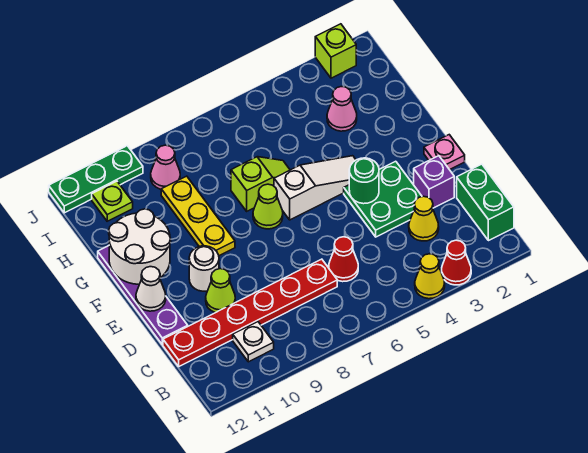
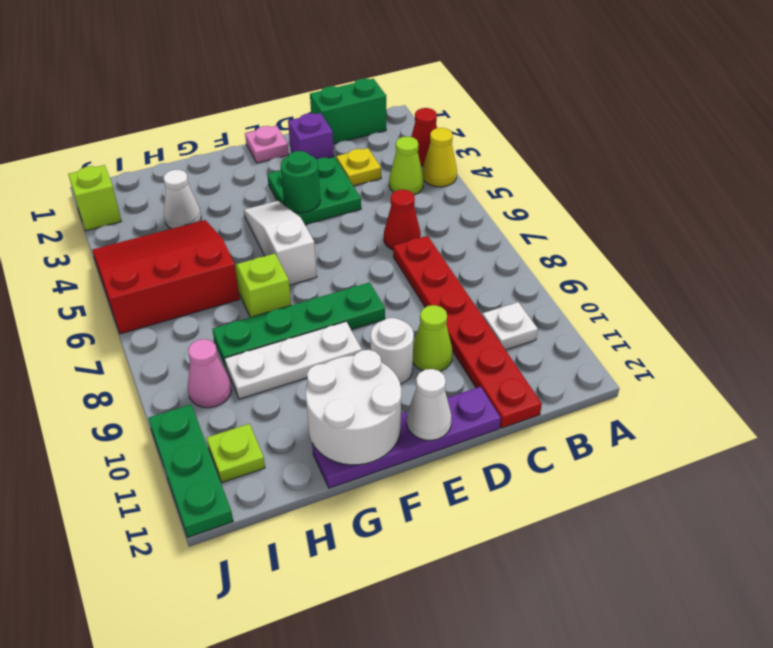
yellow 1x1 cone [409,196,439,241] -> yellow 1x1 plate [336,148,381,186]
none -> green 1x4 plate [212,282,385,367]
lime 1x1 cone [253,184,283,229] -> lime 1x1 cone moved to [389,136,424,195]
yellow 1x3 plate [161,176,235,256] -> white 1x3 plate [225,322,362,399]
pink 1x1 cone [327,87,357,131] -> white 1x1 cone [164,170,201,229]
none -> red 3x3 slope [92,220,240,334]

